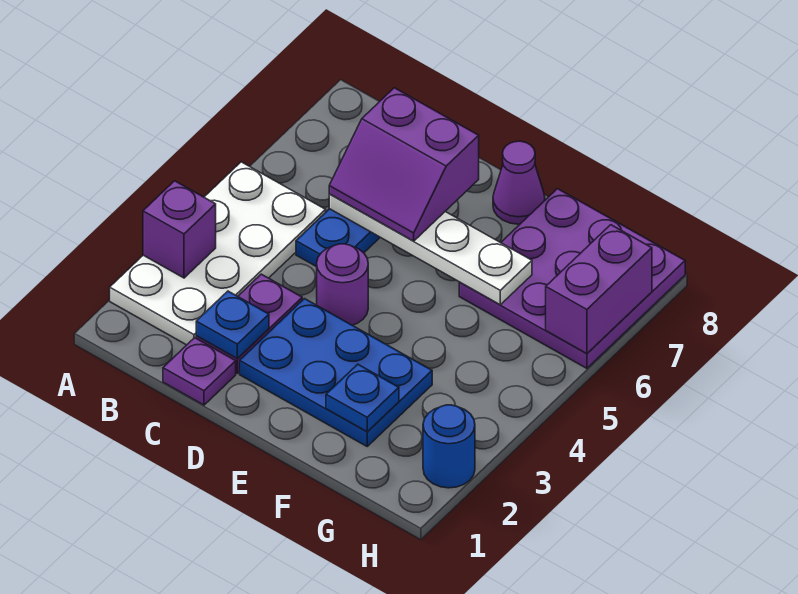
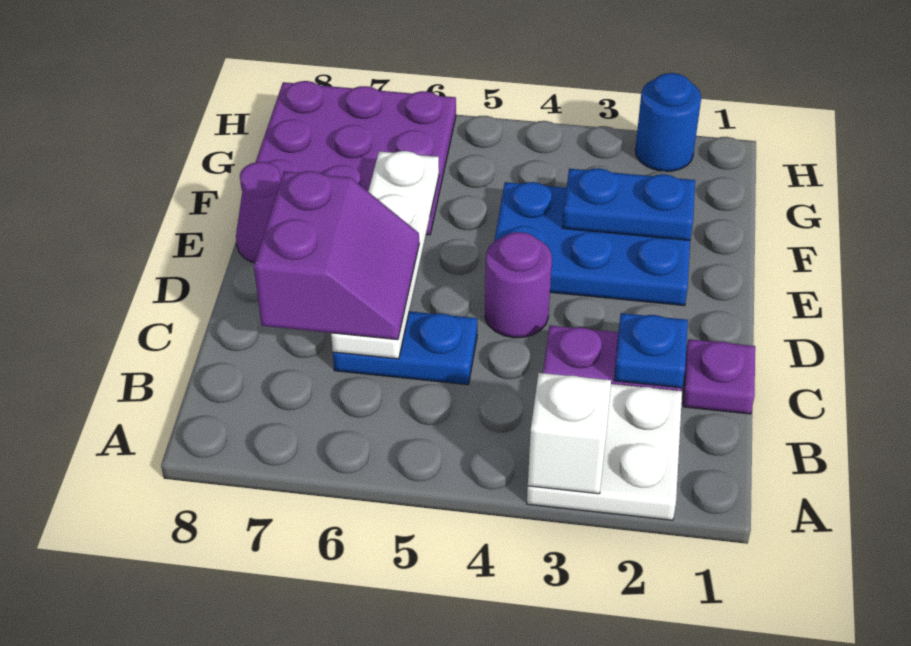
white 2x4 plate [110,162,326,345] -> white 2x2 plate [527,384,682,520]
purple 1x1 brick [143,181,216,278] -> white 1x1 brick [528,373,611,494]
blue 2x3 plate [240,299,432,446] -> blue 2x3 plate turned to [494,182,690,306]
blue 1x1 plate [326,364,399,432] -> blue 1x2 plate [562,168,695,240]
purple 1x2 brick [546,225,652,354] -> none

